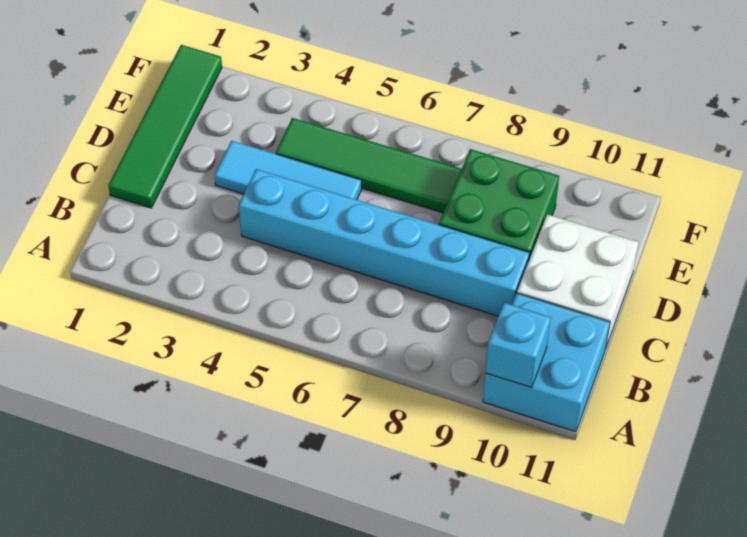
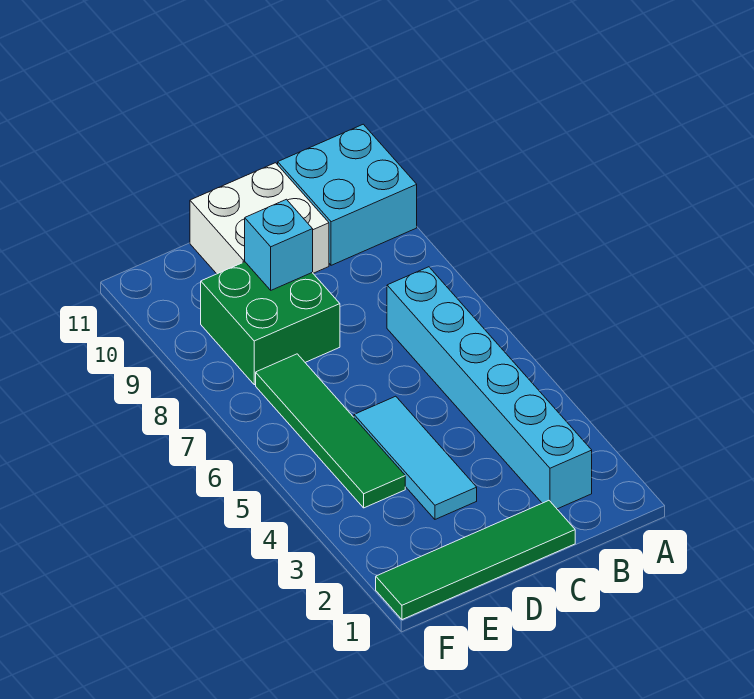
cyan 1x1 brick [485,303,551,388] -> cyan 1x1 brick moved to [245,199,313,290]
cyan 1x6 brick [239,169,529,316] -> cyan 1x6 brick moved to [387,267,592,509]

